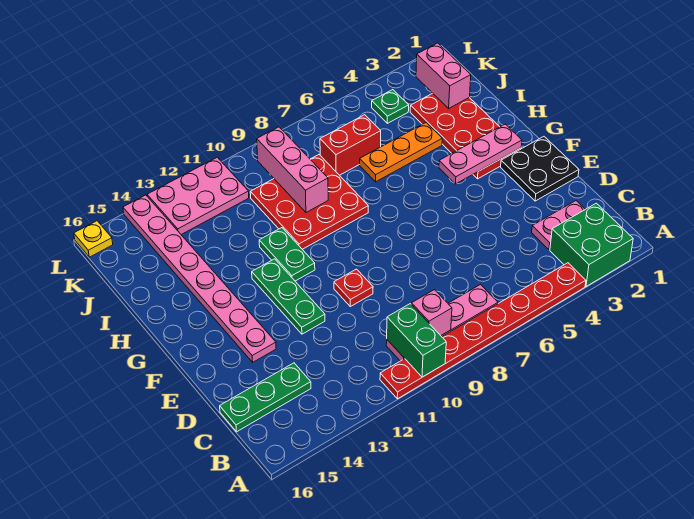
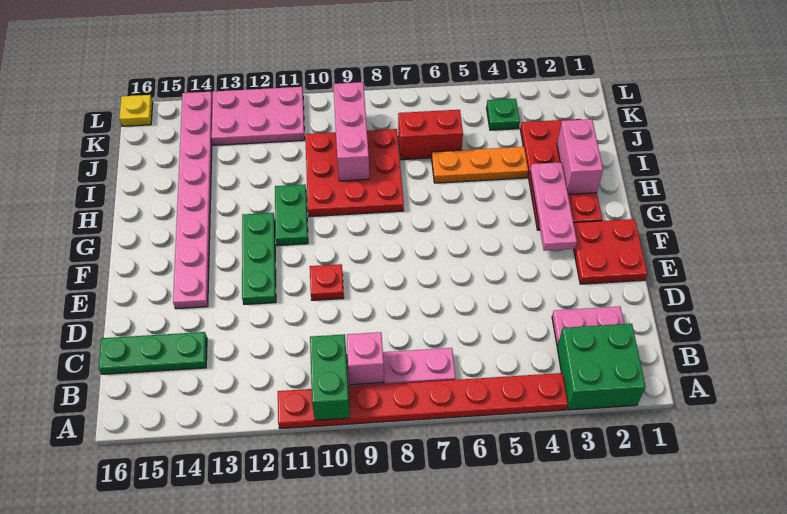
black 2x2 plate [501,137,579,201] -> red 2x2 plate [574,219,647,284]
pink 1x3 plate [439,124,522,184] -> pink 1x3 plate turned to [530,162,577,251]
pink 1x2 brick [416,43,471,108] -> pink 1x2 brick moved to [557,119,603,194]

